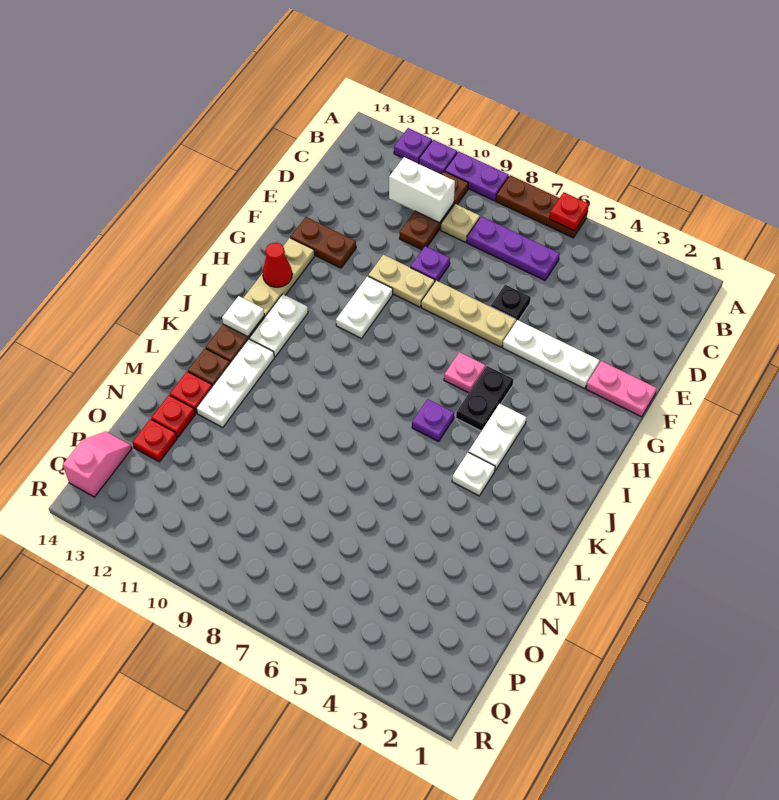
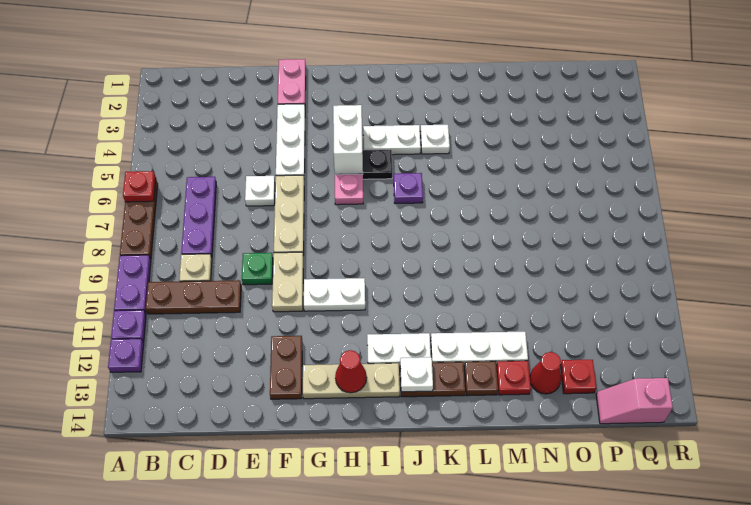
white 1x2 brick [389,157,455,223] -> white 1x2 brick moved to [333,105,363,173]
black 1x1 plate [491,285,531,321] -> white 1x1 plate [245,176,275,206]
purple 1x1 plate [410,246,450,281] -> green 1x1 plate [242,253,273,285]
red 1x1 plate [151,395,195,437] -> red 1x1 cone [530,352,561,394]

